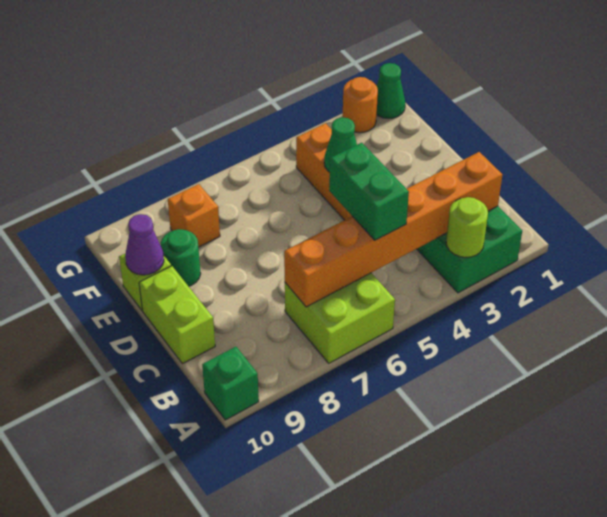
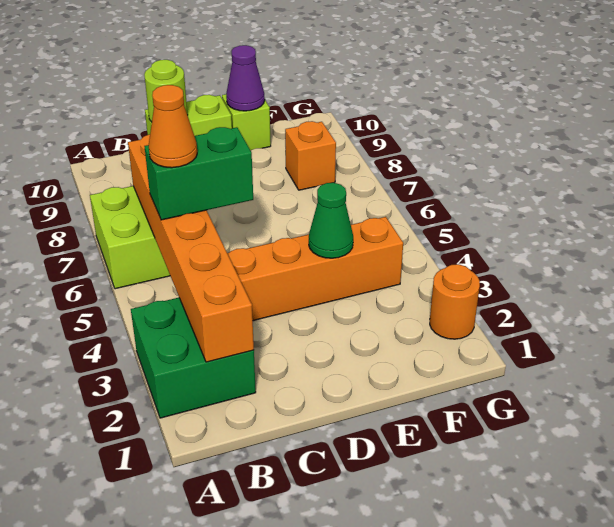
lime 1x1 round brick [446,197,488,257] -> lime 1x1 round brick moved to [144,60,187,122]
green 1x1 brick [202,347,259,420] -> none
none -> orange 1x1 cone [149,85,197,168]
green 1x1 round brick [161,229,201,286] -> none
green 1x1 cone [377,63,405,119] -> none

